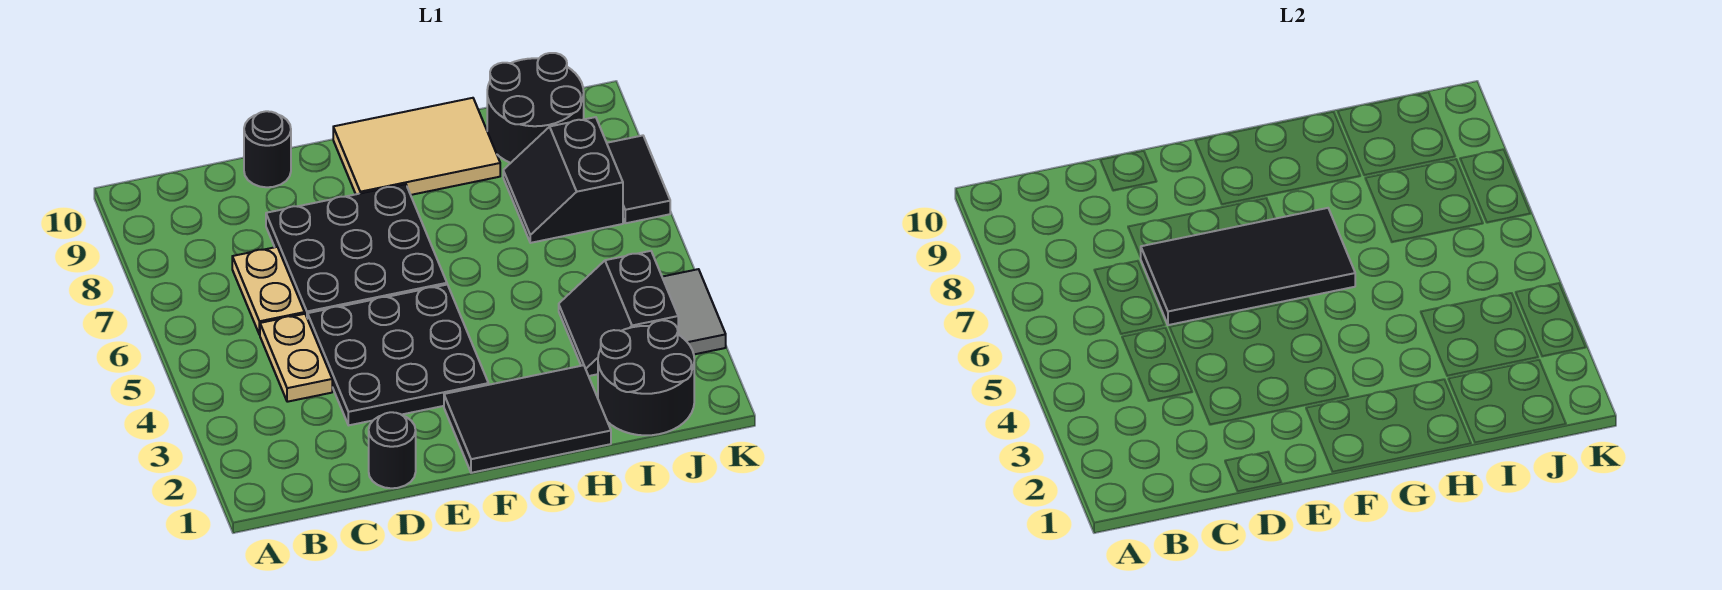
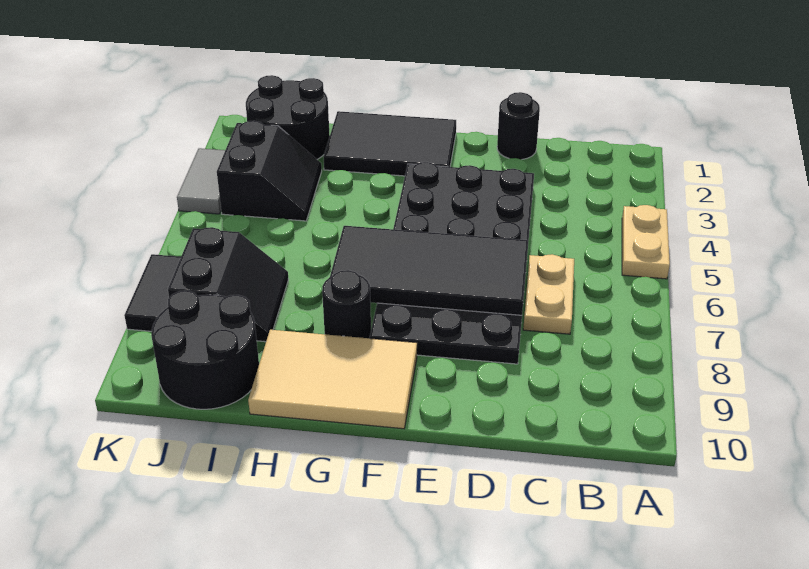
tan 1x2 plate [260,314,332,402] -> tan 1x2 plate moved to [622,205,670,279]
black 1x1 round brick [244,111,291,187] -> black 1x1 round brick moved to [322,270,371,338]

